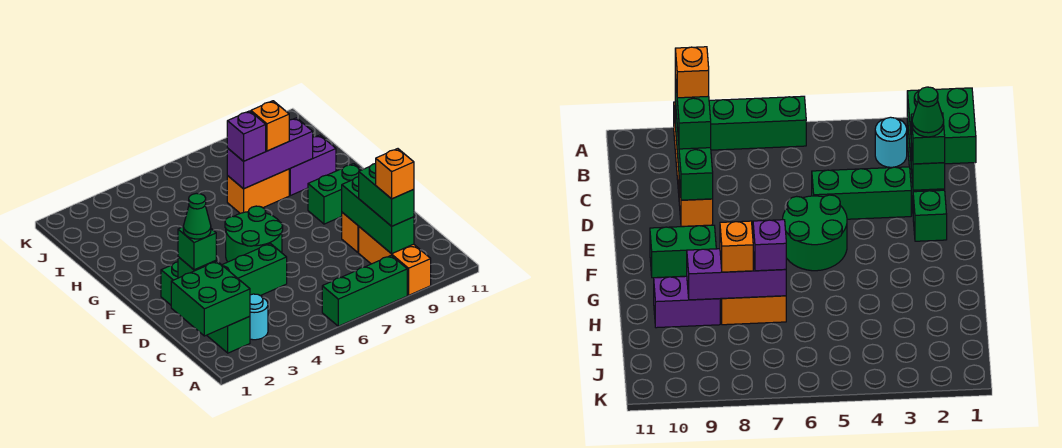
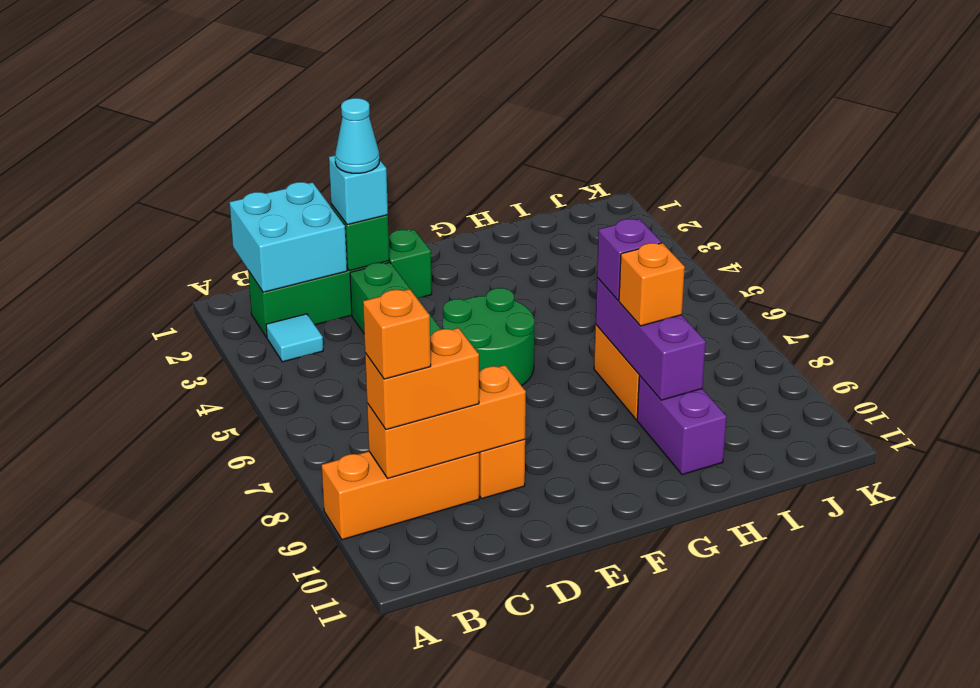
green 1x3 brick [322,255,407,326] -> none
green 2x2 brick [171,261,250,336] -> cyan 2x2 brick [229,182,347,292]
cyan 1x1 round brick [250,294,268,340] -> cyan 1x1 tile [266,314,323,362]
green 1x3 brick [342,177,414,254] -> orange 1x3 brick [367,365,526,478]
green 1x2 brick [359,164,414,226] -> orange 1x2 brick [365,328,479,430]
green 1x1 brick [178,227,216,270] -> cyan 1x1 brick [329,155,388,225]
green 1x1 cone [183,193,211,239] -> cyan 1x1 cone [335,98,380,173]
green 1x2 brick [308,164,361,224] -> none

